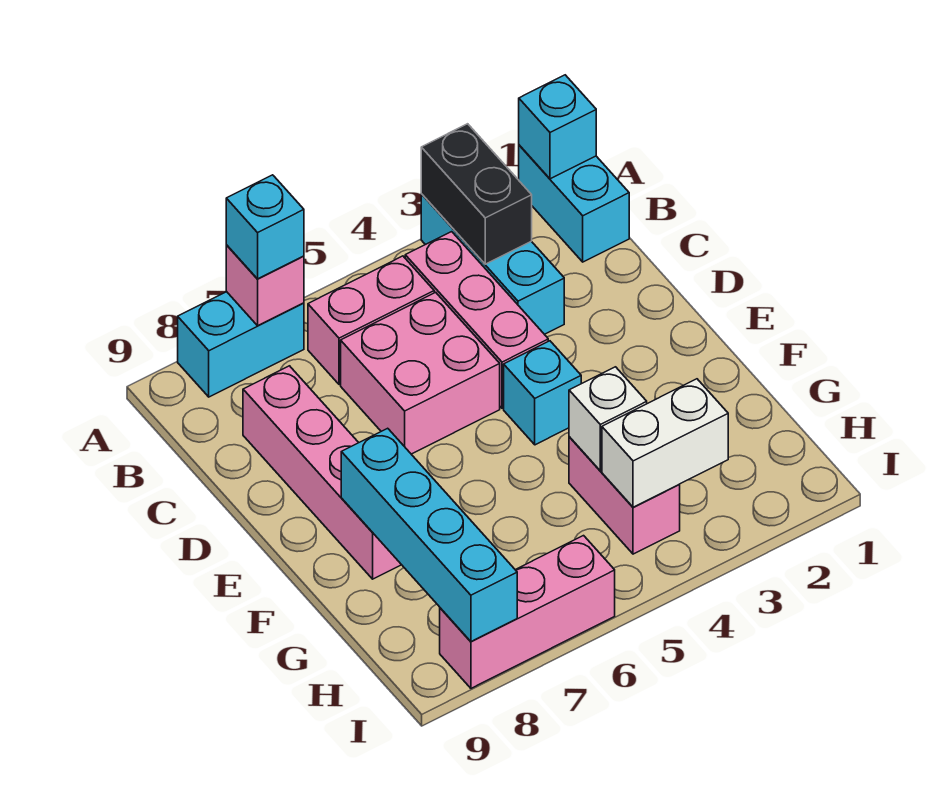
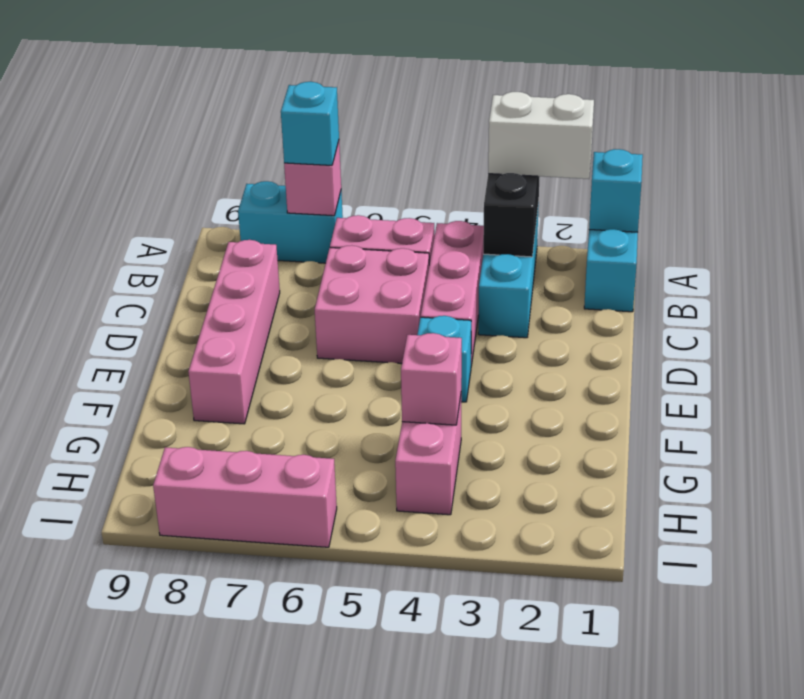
cyan 1x4 brick [341,428,517,642] -> none
white 1x1 brick [569,367,647,471] -> pink 1x1 brick [401,333,462,425]
white 1x2 brick [602,379,728,507] -> white 1x2 brick moved to [488,92,594,179]

